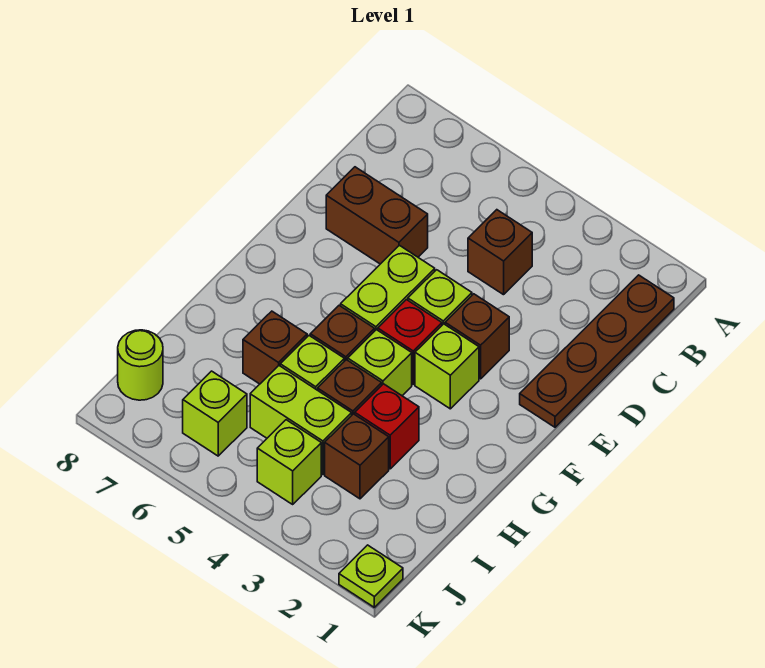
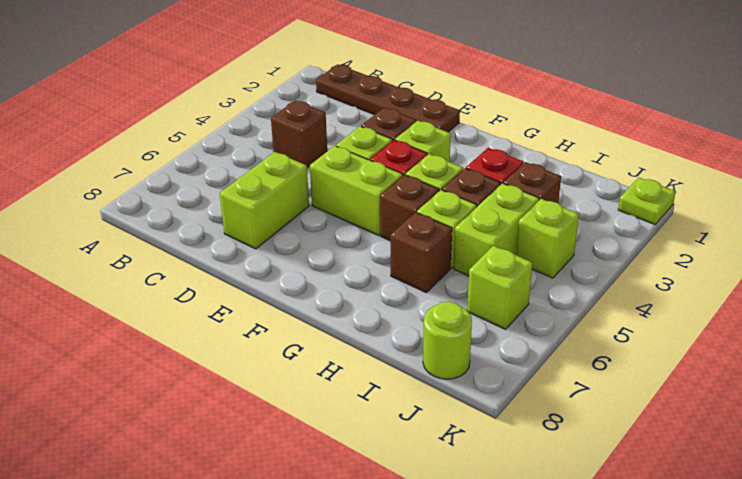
brown 1x2 brick [326,167,428,264] -> lime 1x2 brick [220,152,309,249]

